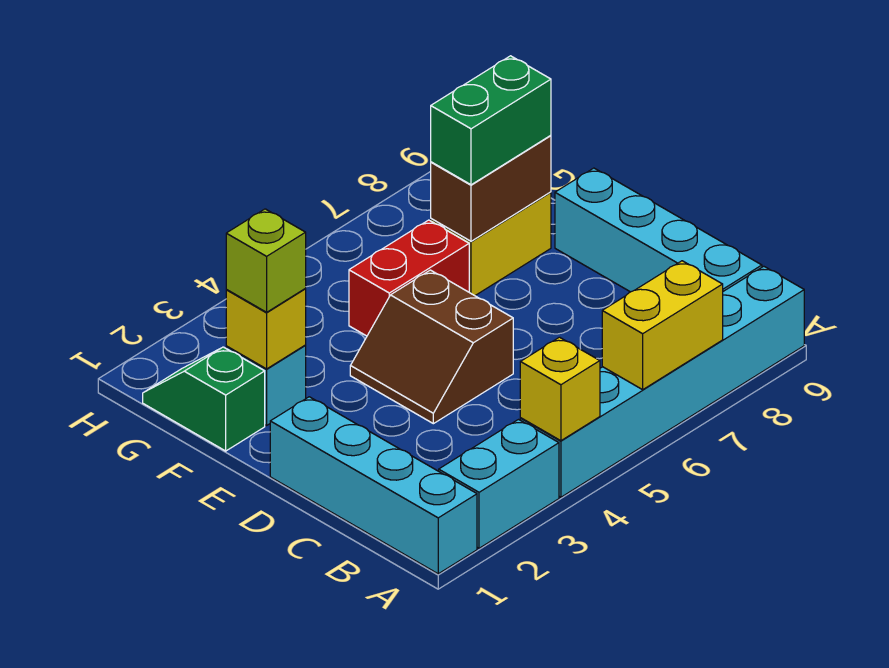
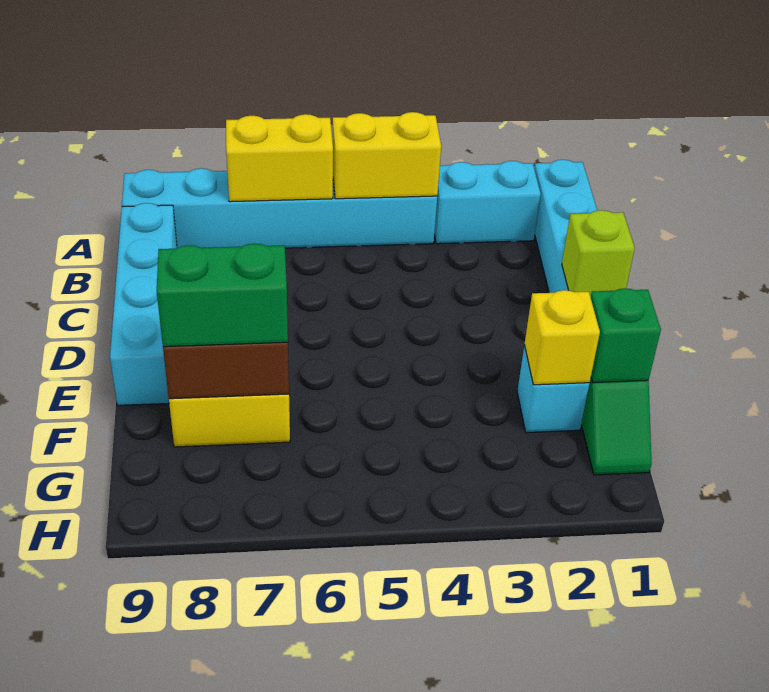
yellow 1x1 brick [520,337,600,441] -> yellow 1x2 brick [333,112,441,199]
brown 2x2 slope [350,270,513,424] -> none
none -> green 1x1 brick [591,288,661,383]
lime 1x1 brick [226,209,306,312] -> lime 1x1 brick moved to [562,210,635,297]
red 1x2 brick [349,220,469,336] -> none

